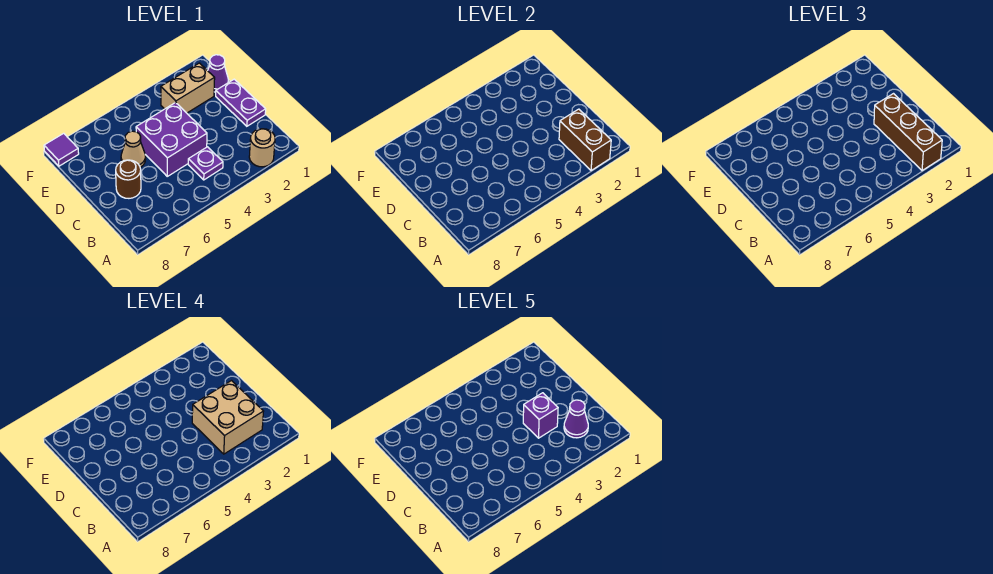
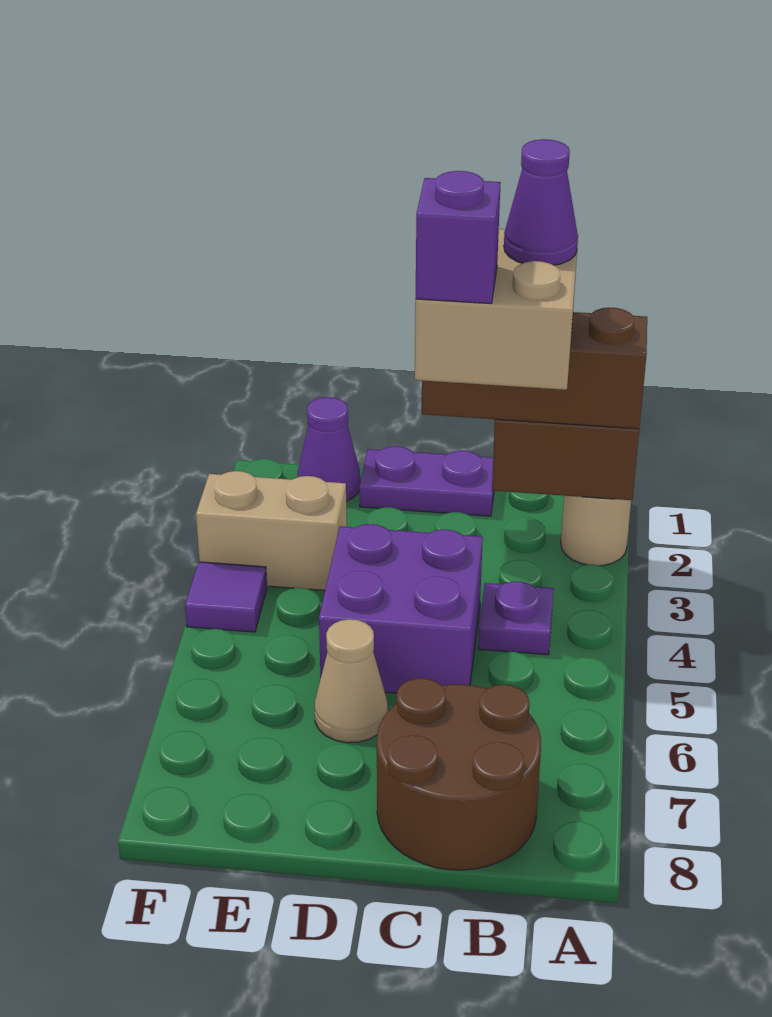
brown 1x1 round brick [116,160,141,198] -> brown 2x2 round brick [377,678,541,870]
tan 1x2 brick [161,63,215,113] -> tan 1x2 brick turned to [196,471,347,591]
purple 1x1 tile [44,133,79,166] -> purple 1x1 tile moved to [185,562,267,632]

